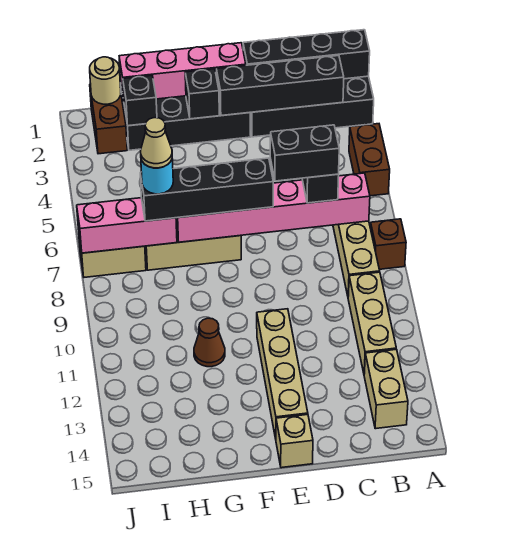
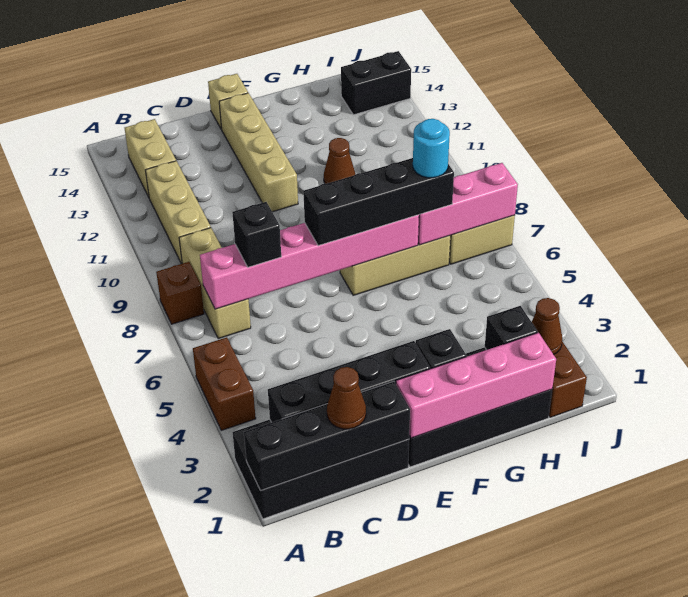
none -> brown 1x1 cone [327,367,366,429]
black 1x2 brick [270,125,339,181] -> black 1x2 brick moved to [341,51,411,115]
tan 1x1 cone [141,118,172,168] -> none
tan 1x1 round brick [90,57,121,104] -> none
none -> brown 1x1 cone [532,298,562,354]

